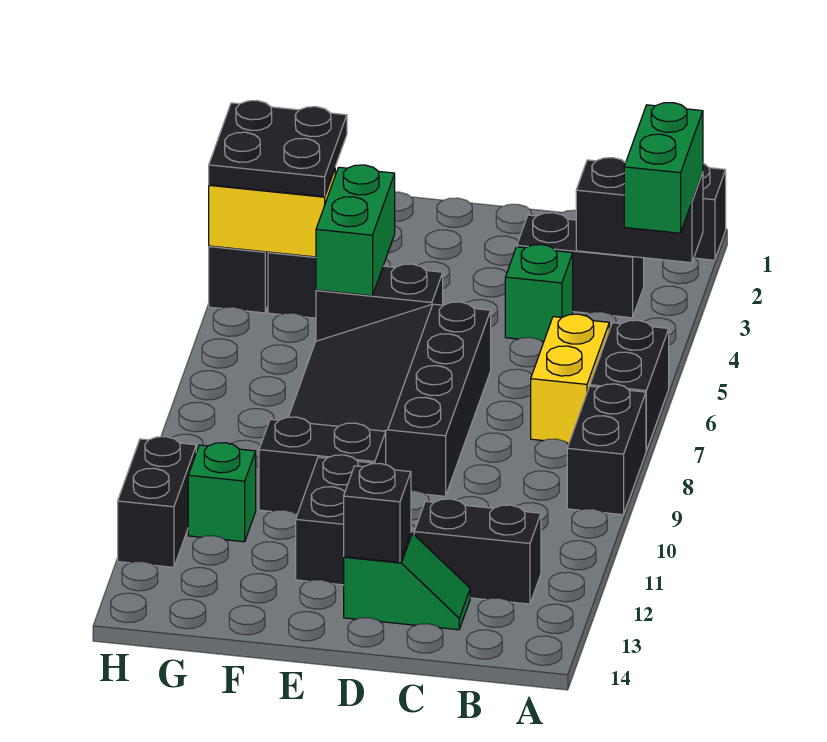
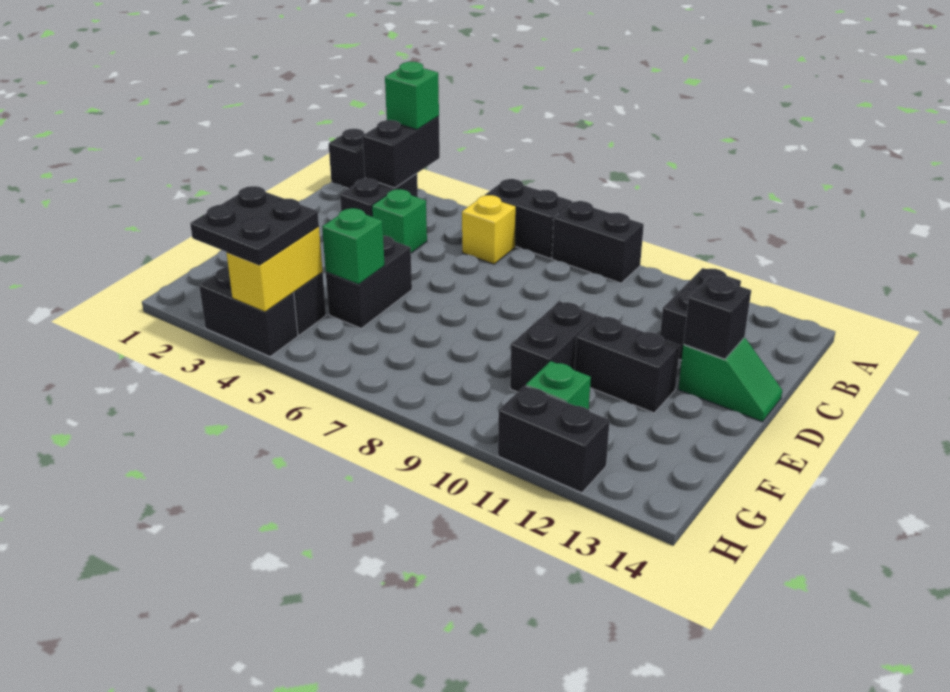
green 1x2 brick [624,103,703,233] -> green 1x1 brick [385,62,439,130]
yellow 1x2 brick [531,314,609,443] -> yellow 1x1 brick [462,195,516,264]
green 1x2 slope [344,533,470,630] -> green 1x2 slope turned to [678,338,782,422]
black 3x4 slope [289,302,491,496] -> none
green 1x2 brick [316,165,395,296] -> green 1x1 brick [322,208,385,284]

